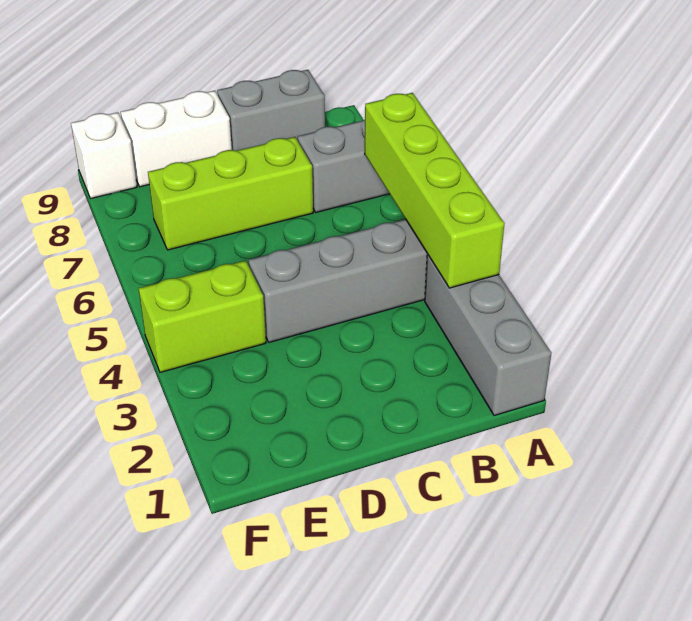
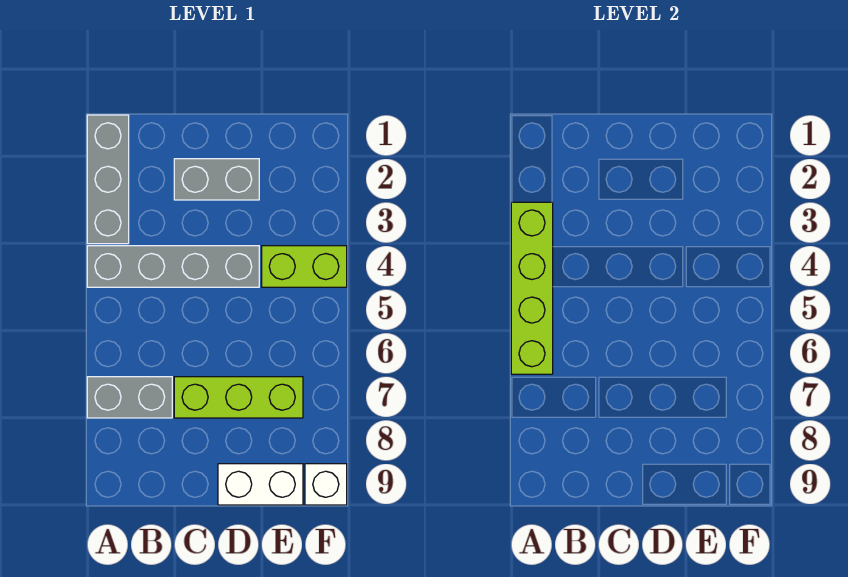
grey 1x2 brick [217,70,325,151] -> grey 1x2 brick moved to [174,159,259,200]

